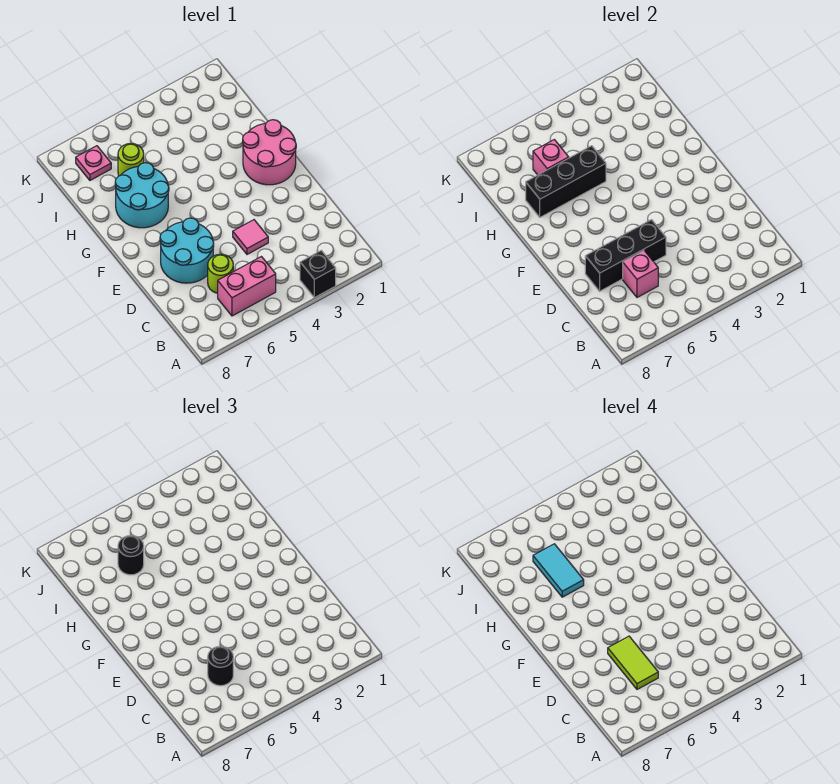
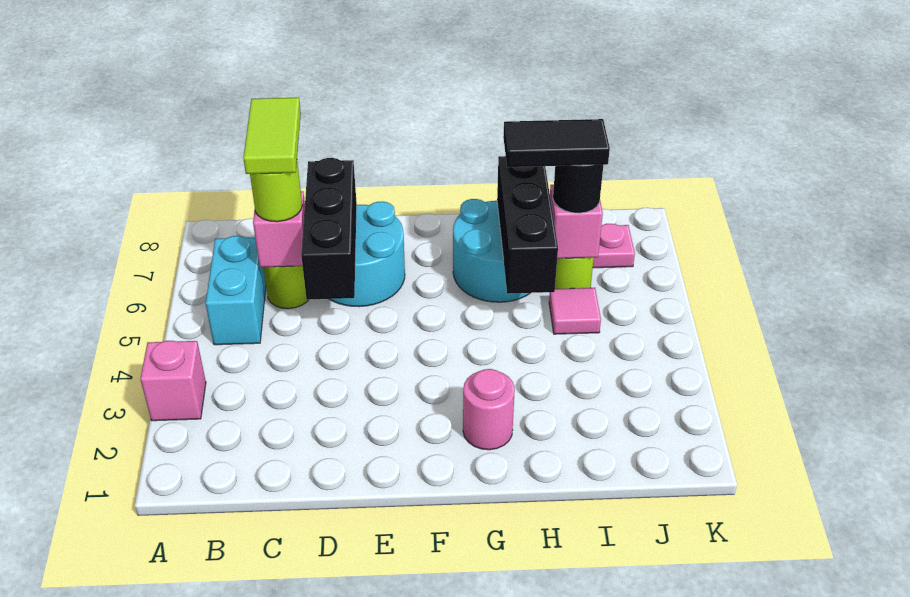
black 1x1 brick [300,250,336,298] -> pink 1x1 brick [140,341,206,421]
pink 1x2 brick [218,257,276,316] -> cyan 1x2 brick [206,236,266,345]
black 1x1 round brick [208,646,233,686] -> lime 1x1 round brick [250,162,302,222]
lime 1x2 tile [608,636,658,689] -> lime 1x2 tile turned to [243,98,301,174]
pink 1x1 tile [233,220,268,254] -> pink 1x1 tile moved to [549,288,601,334]
pink 2x2 round brick [243,120,296,185] -> pink 1x1 round brick [463,369,515,450]
cyan 1x2 tile [533,544,584,597] -> black 1x2 tile [503,119,610,167]

